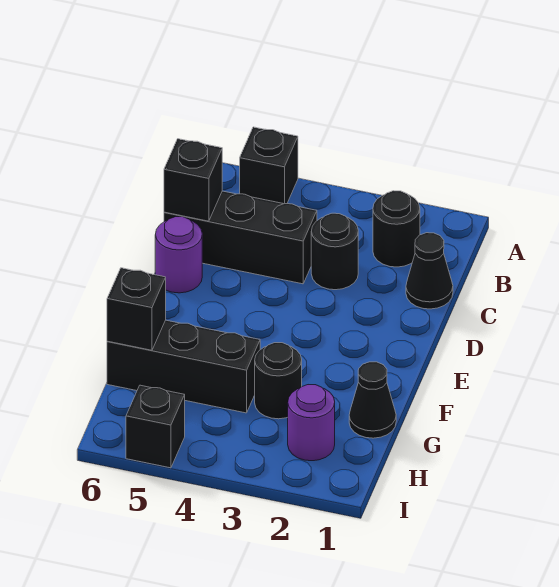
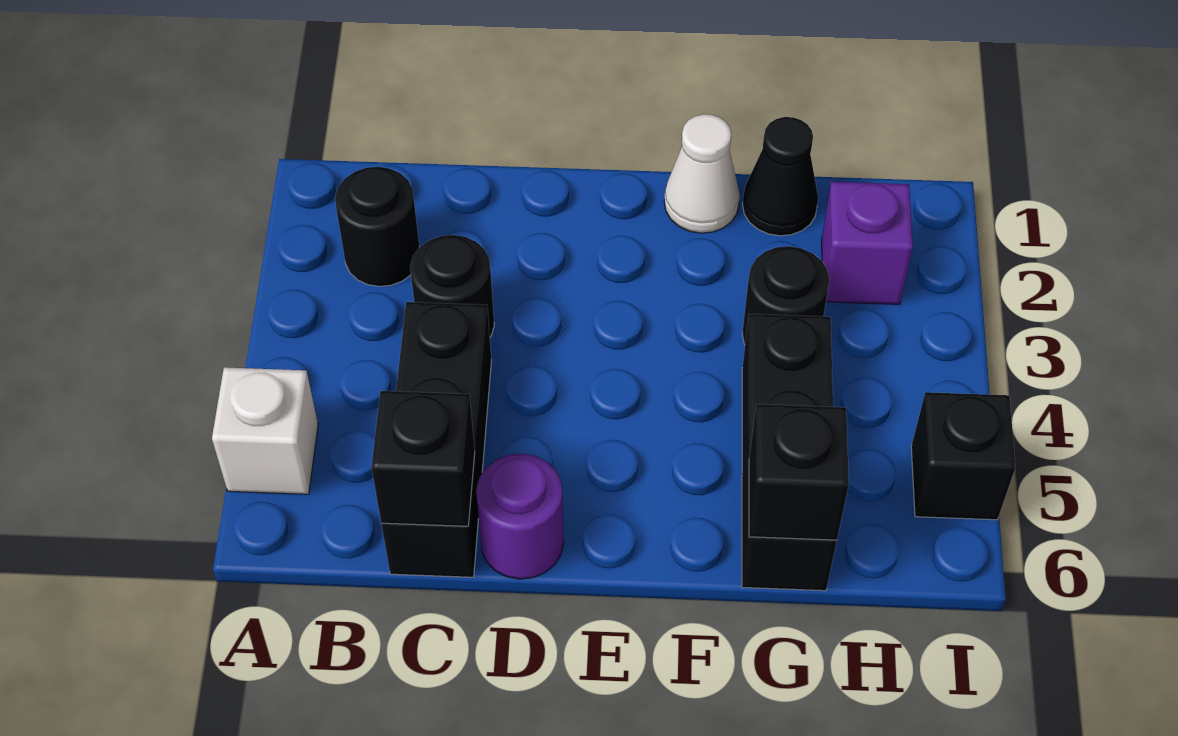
black 1x1 brick [240,127,298,204] -> white 1x1 brick [212,367,318,494]
black 1x1 cone [406,233,453,309] -> none
none -> white 1x1 cone [664,114,740,233]
purple 1x1 round brick [288,385,335,461] -> purple 1x1 brick [822,182,913,304]

